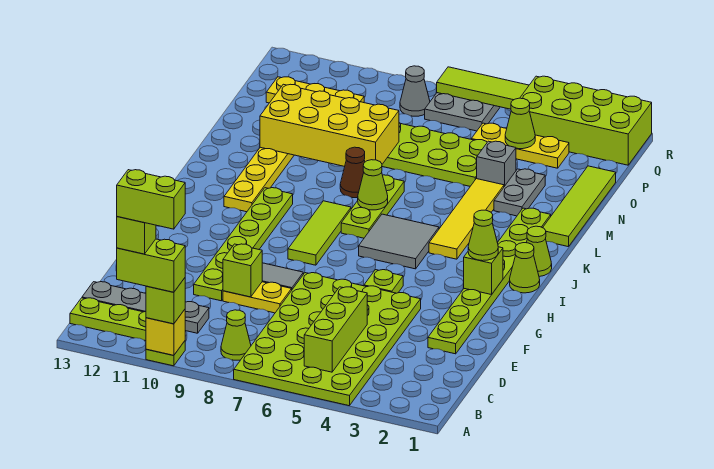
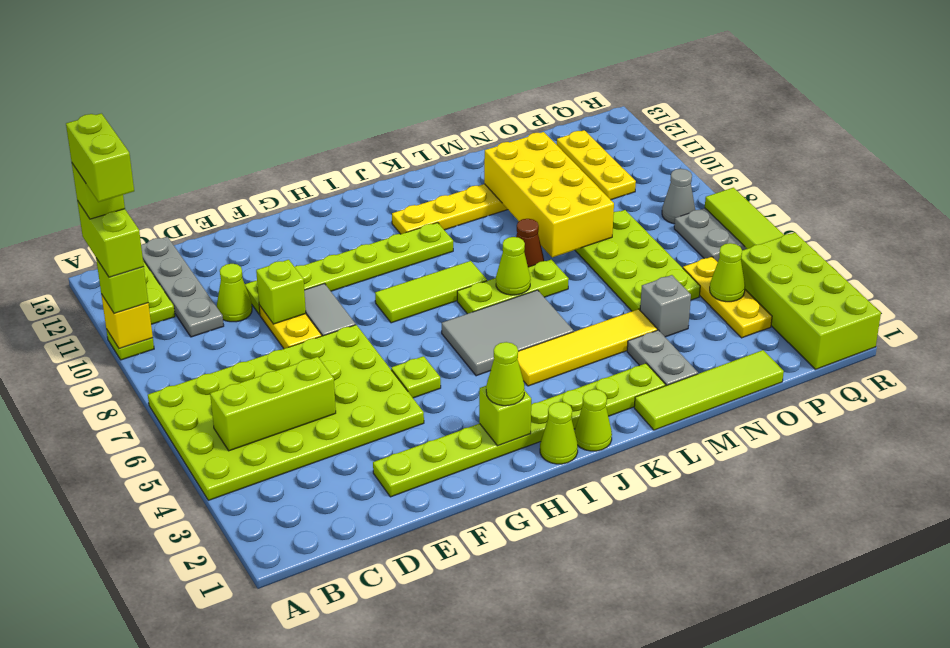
lime 1x1 cone [221,310,251,360] -> lime 1x1 cone moved to [217,264,252,322]
grey 2x2 tile [359,214,439,269] -> grey 2x3 tile [442,290,574,376]
grey 1x2 plate [494,169,545,216] -> grey 1x2 plate turned to [627,330,698,386]

